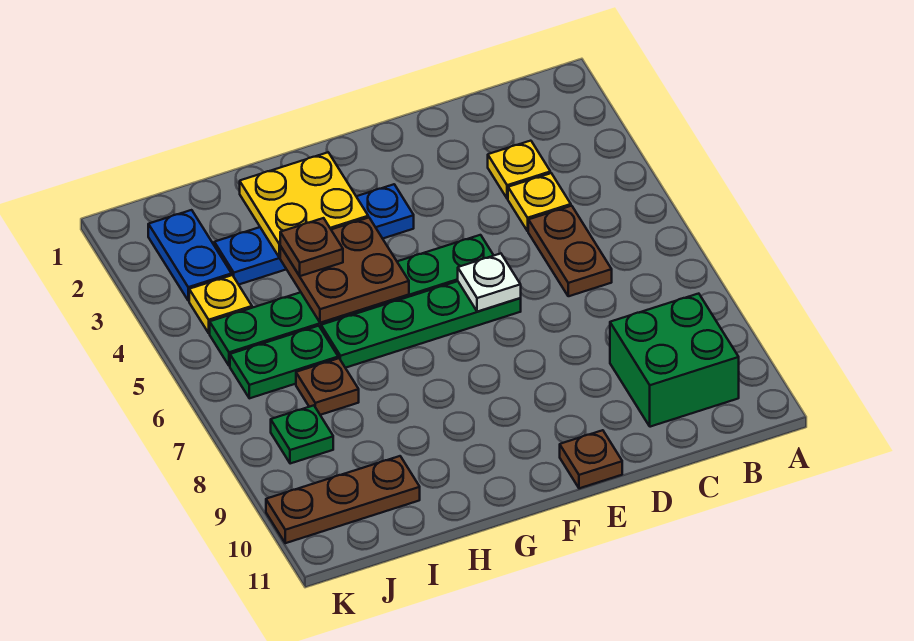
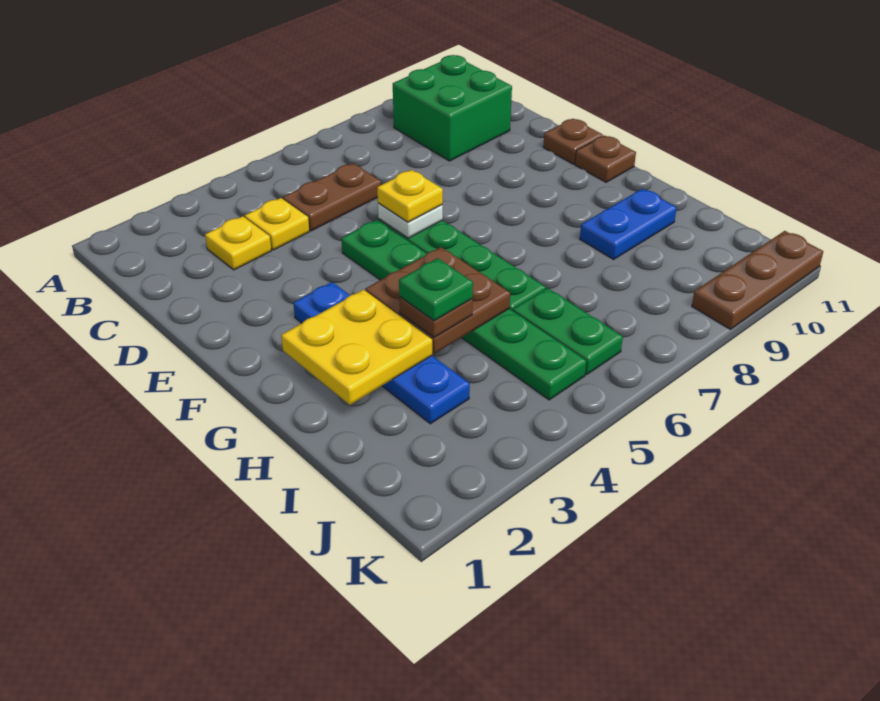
brown 1x1 plate [296,358,359,415] -> brown 1x1 plate moved to [575,136,636,182]
brown 1x3 plate [266,456,420,543] -> brown 1x3 plate turned to [692,231,823,329]
blue 1x2 plate [148,210,232,301] -> blue 1x2 plate moved to [580,189,677,259]
yellow 1x1 plate [189,275,252,333] -> yellow 1x1 plate moved to [377,170,443,222]
green 1x1 plate [271,405,333,464] -> green 1x1 plate moved to [399,258,473,321]

